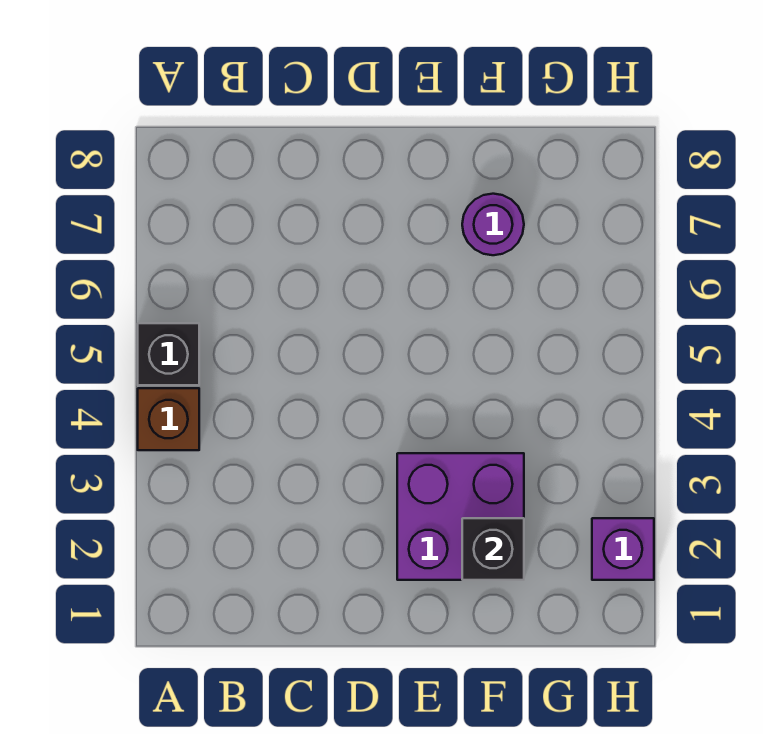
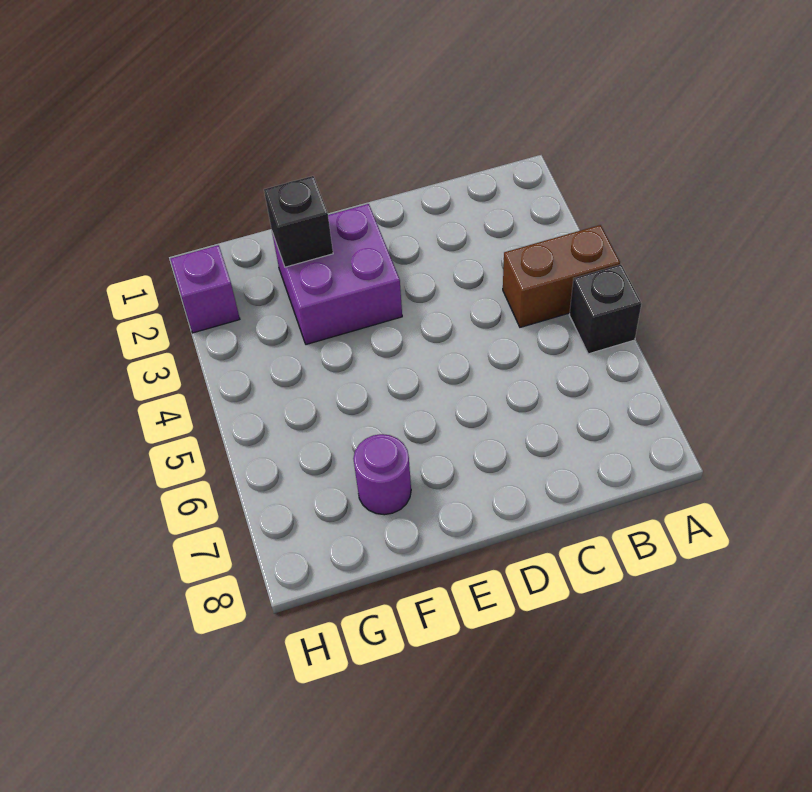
brown 1x1 brick [138,388,199,450] -> brown 1x2 brick [503,225,620,327]

